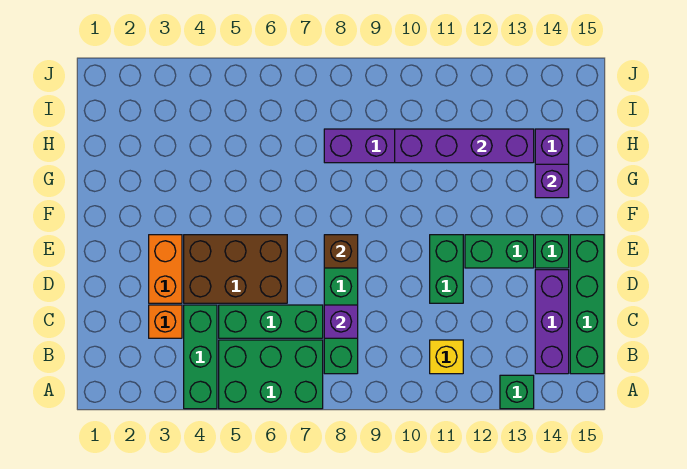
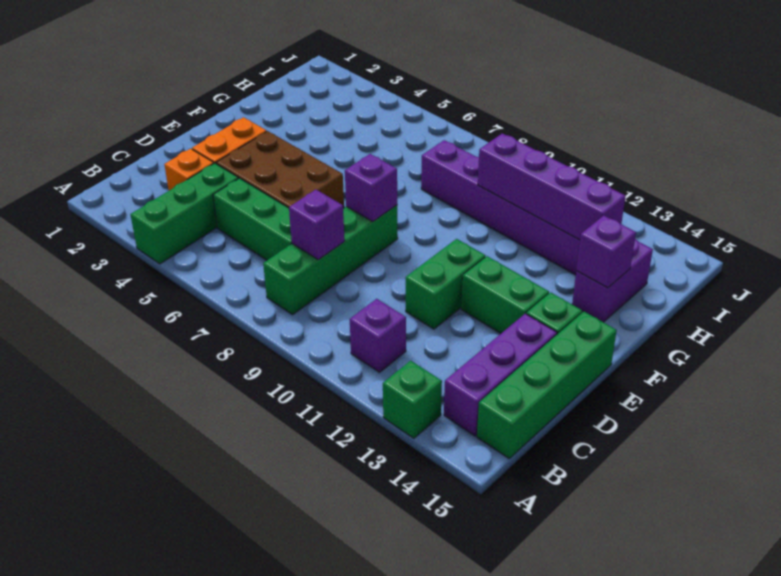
green 2x3 brick [219,340,323,409] -> none
yellow 1x1 brick [430,340,463,374] -> purple 1x1 brick [350,299,406,372]
brown 1x1 brick [324,235,358,268] -> purple 1x1 brick [345,154,397,222]

